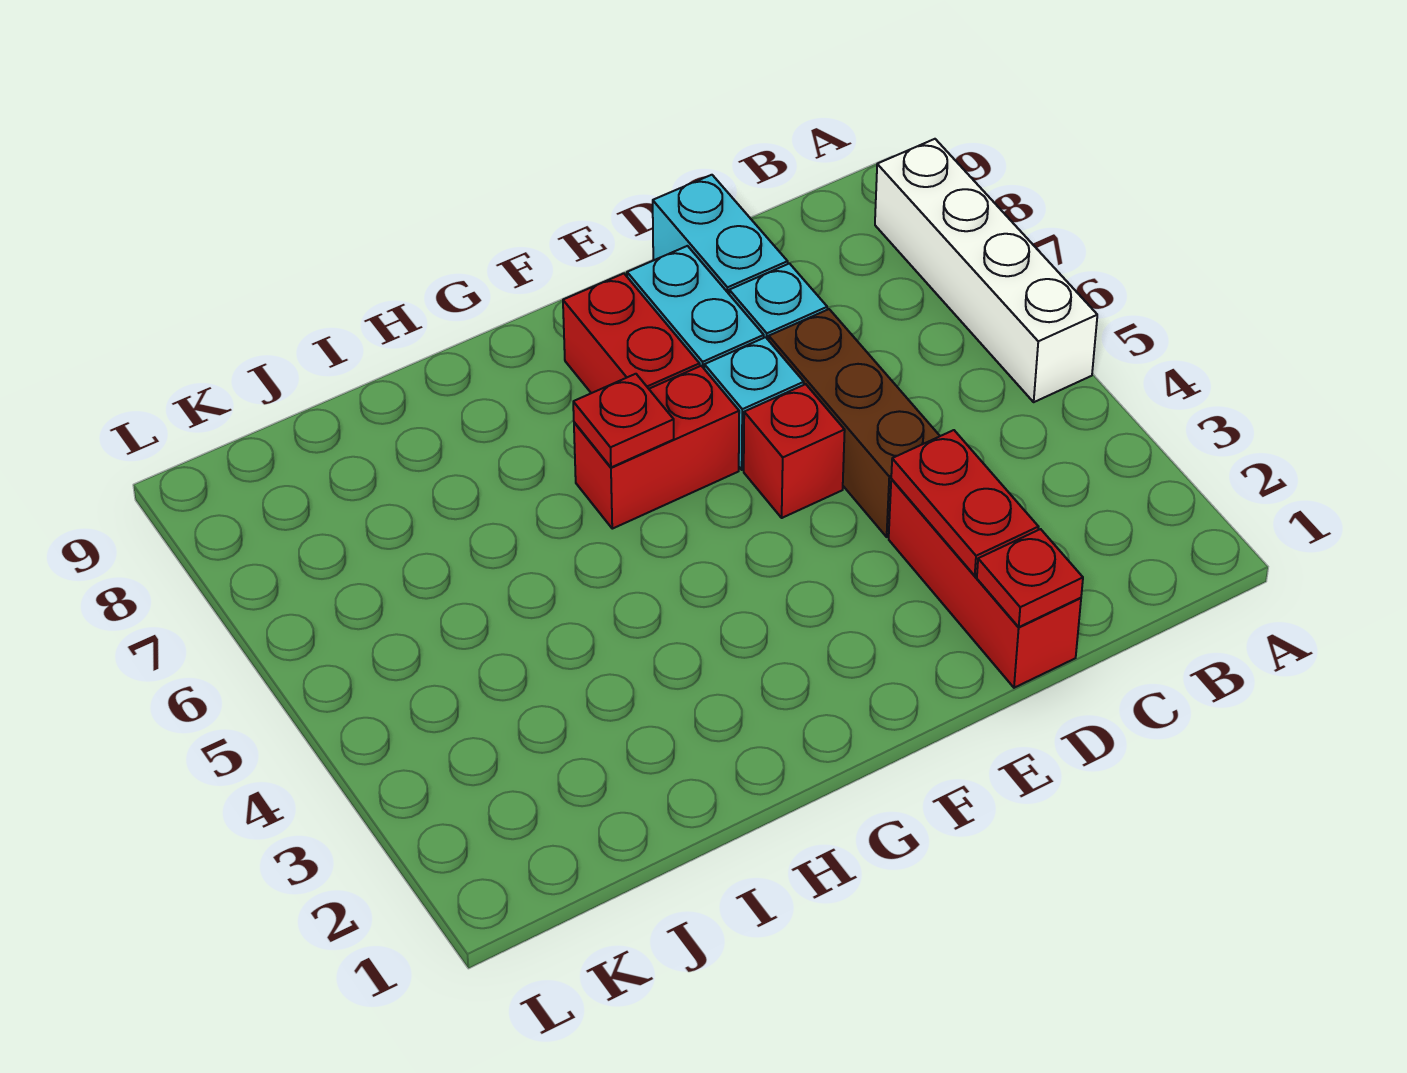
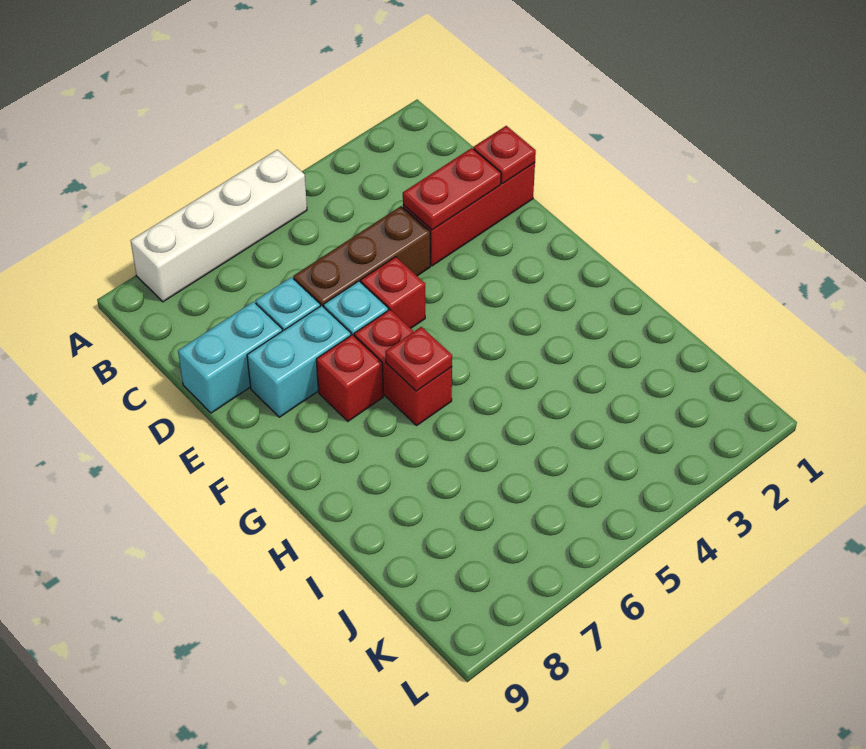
red 1x2 brick [563,273,700,393] -> red 1x1 brick [316,335,383,421]

